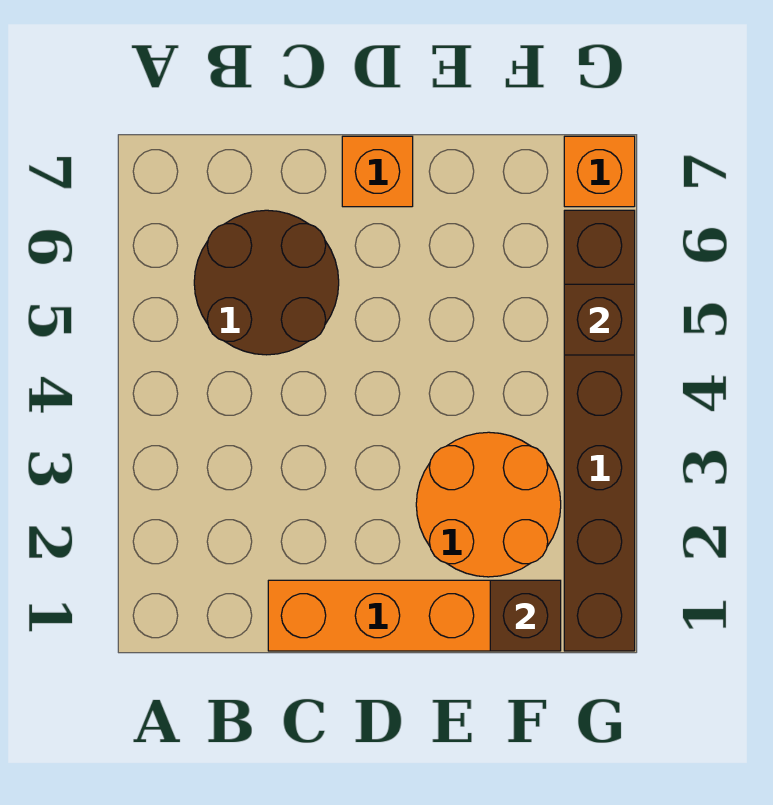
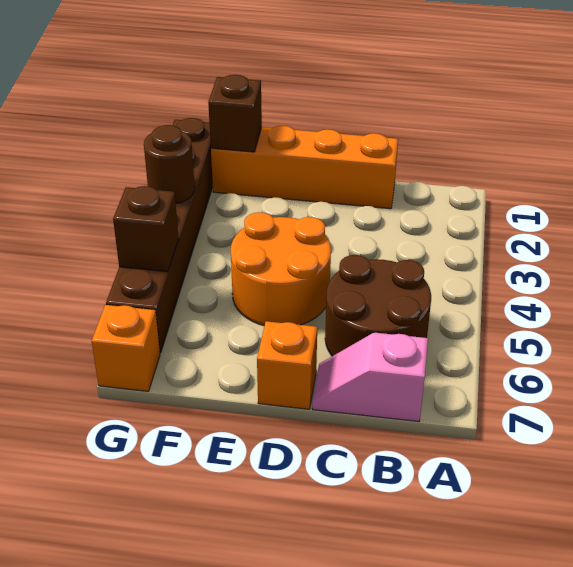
none -> pink 1x2 slope [312,333,428,422]
orange 2x2 round brick [416,432,561,577] -> orange 2x2 round brick moved to [231,212,331,326]
none -> brown 1x1 round brick [144,125,195,203]

